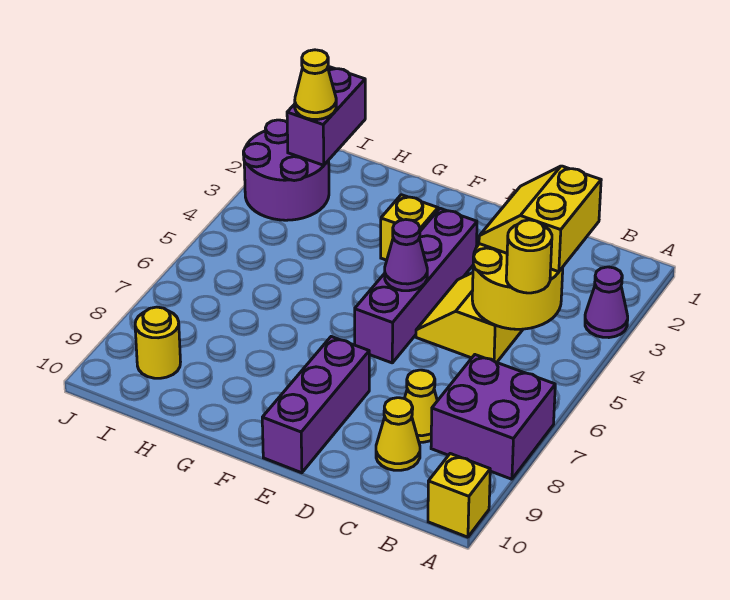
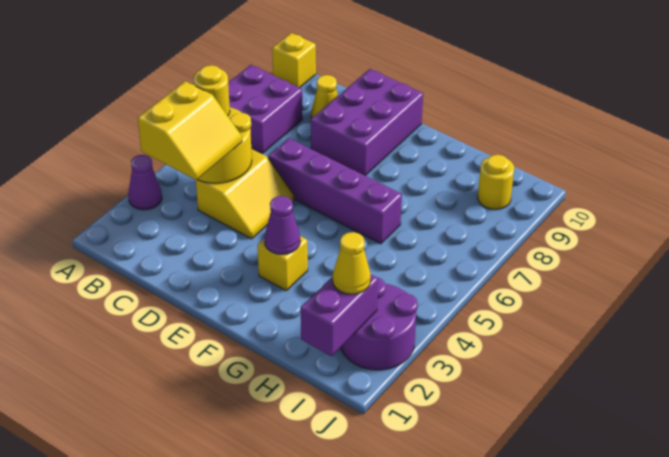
yellow 1x1 cone [404,370,437,442] -> none
purple 1x4 brick [355,208,477,363] -> purple 1x4 brick turned to [268,138,402,244]
purple 1x1 cone [385,220,427,291] -> purple 1x1 cone moved to [264,196,300,254]
purple 1x3 brick [262,337,369,473] -> purple 2x3 brick [311,69,423,176]

